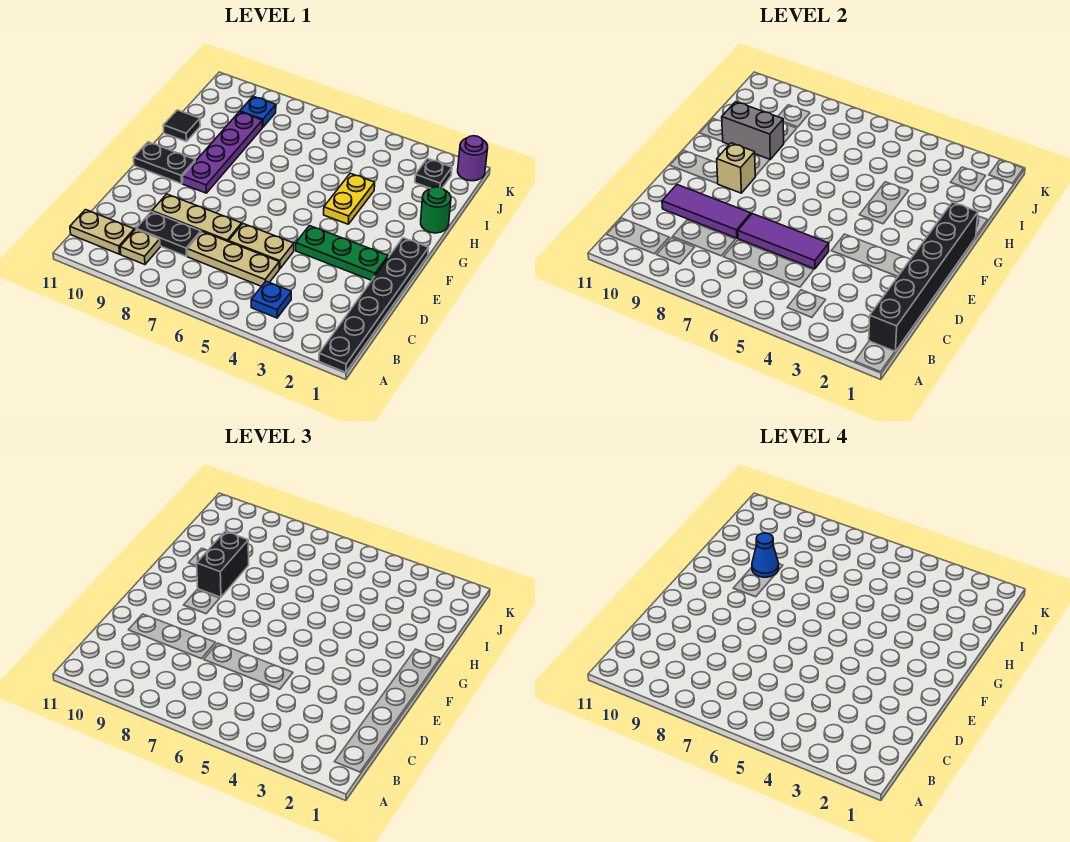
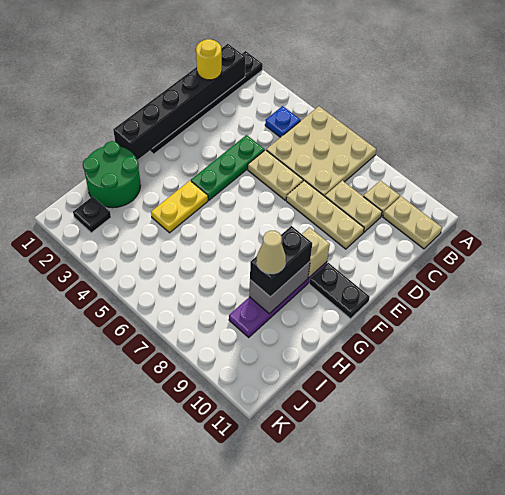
none -> yellow 1x1 round brick [196,39,222,80]
tan 1x3 plate [187,232,279,286] -> tan 3x3 plate [266,106,376,196]
black 1x2 plate [136,212,201,256] -> tan 1x2 plate [325,180,382,232]
purple 1x3 tile [738,214,829,269] -> none
purple 1x3 tile [662,185,751,238] -> none
green 1x3 plate [296,226,388,280] -> green 1x3 plate turned to [191,135,265,200]
green 1x1 round brick [421,187,451,233] -> green 2x2 round brick [83,141,140,208]
grey 1x2 brick [722,102,784,159] -> grey 1x2 brick turned to [249,262,310,314]
blue 1x1 cone [752,533,779,577] -> tan 1x1 cone [257,231,286,274]
black 1x1 tile [163,110,200,142] -> none
blue 1x1 plate [240,96,276,127] -> none
purple 1x1 round brick [458,136,488,181] -> none

